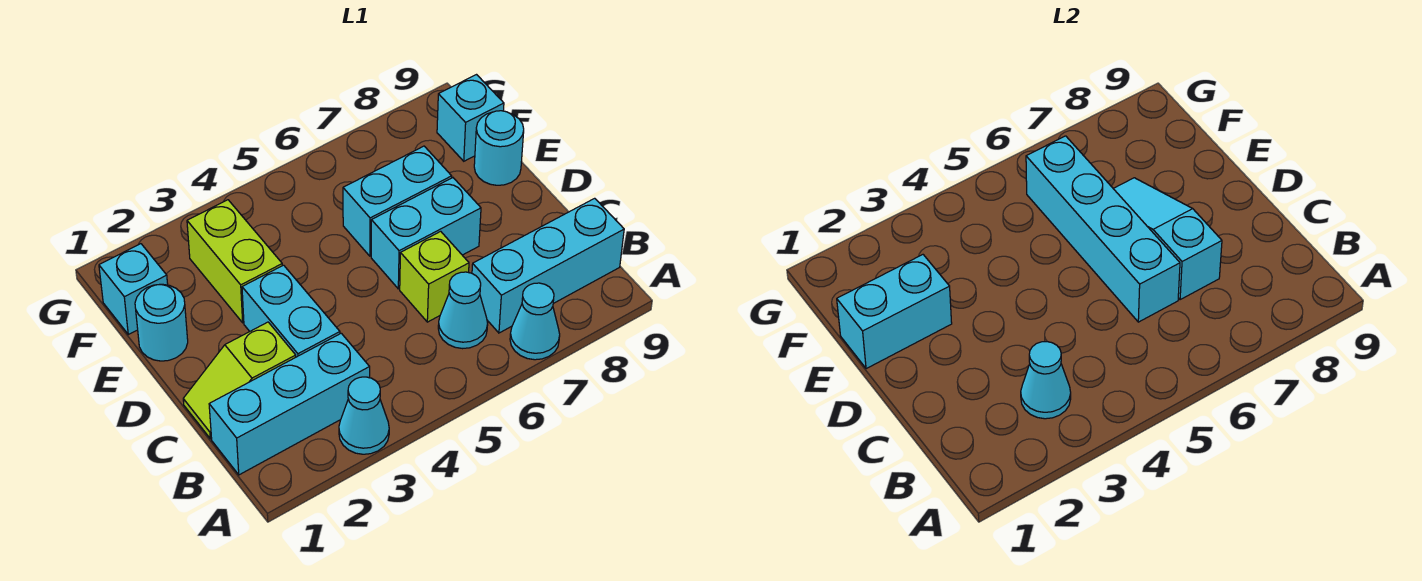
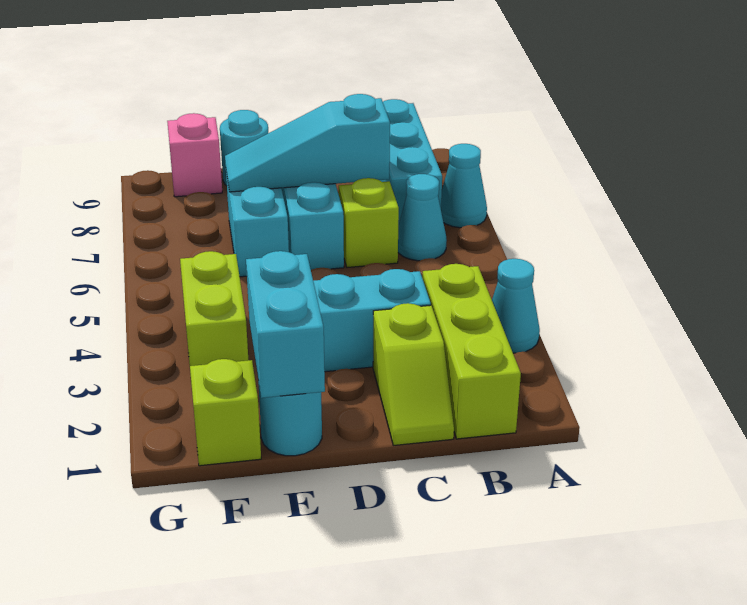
cyan 1x3 brick [209,333,370,475] -> lime 1x3 brick [423,264,521,439]
cyan 1x1 cone [1021,342,1071,419] -> none
cyan 1x4 brick [1026,136,1180,322] -> none
lime 1x2 brick [187,200,282,323] -> lime 1x2 brick turned to [180,251,248,366]
cyan 1x1 brick [99,244,168,334] -> lime 1x1 brick [190,359,261,466]
cyan 1x1 brick [437,75,504,161] -> pink 1x1 brick [167,113,222,197]

